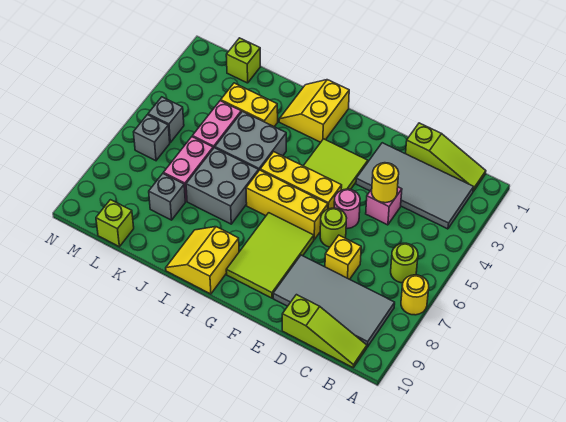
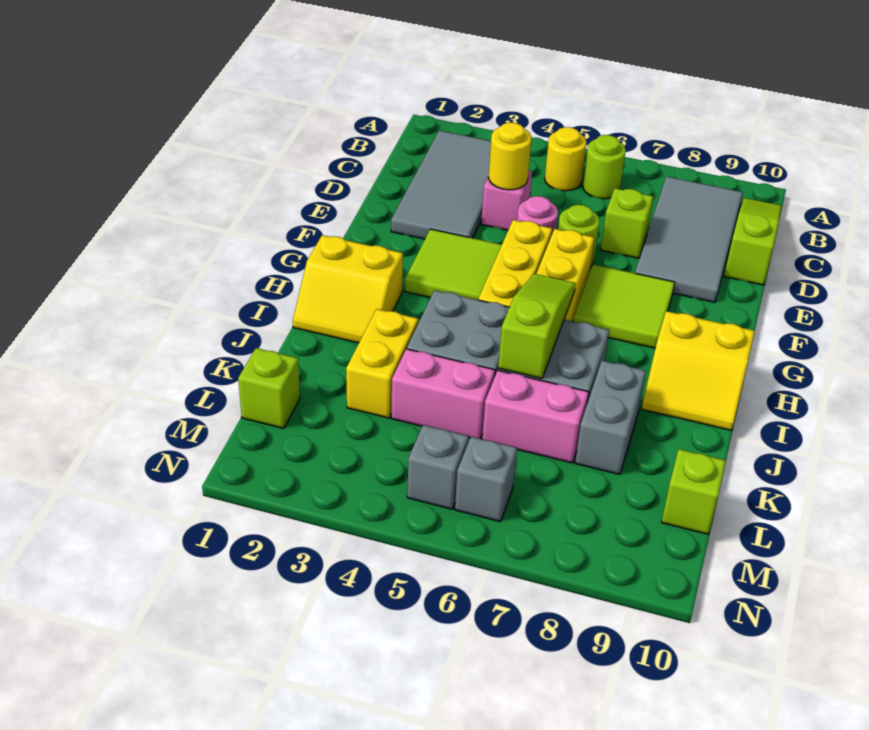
yellow 1x1 round brick [401,275,429,315] -> yellow 1x1 round brick moved to [545,127,586,191]
lime 1x3 slope [406,123,486,191] -> lime 1x3 slope moved to [498,274,576,378]
yellow 1x1 brick [325,235,361,279] -> lime 1x1 brick [601,188,653,258]
lime 2x3 tile [226,213,314,298] -> lime 2x2 tile [573,264,675,348]
grey 1x1 brick [149,174,185,220] -> grey 1x2 brick [575,361,646,474]

